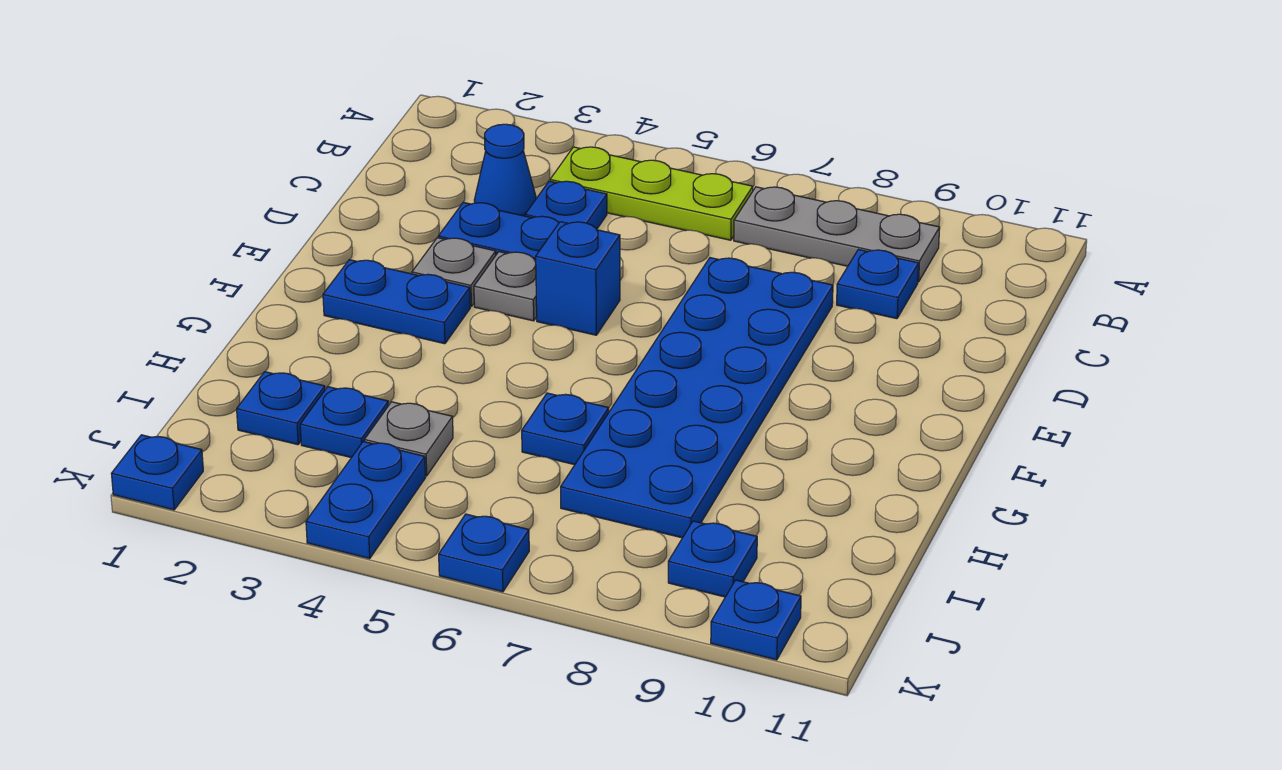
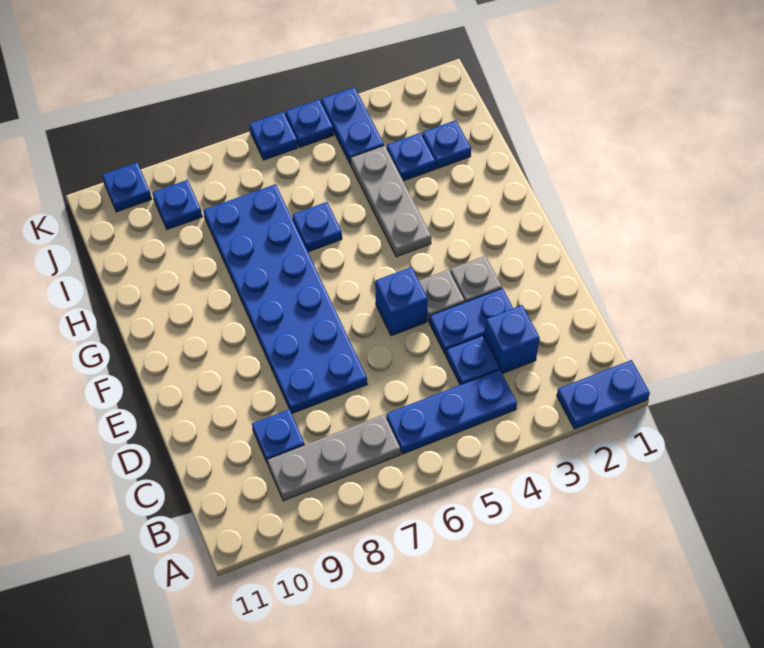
lime 1x3 plate [550,147,753,240] -> blue 1x3 plate [386,370,517,454]
blue 1x1 cone [474,124,536,216] -> blue 1x1 brick [484,305,540,374]
blue 1x2 plate [323,260,470,344] -> blue 1x2 plate moved to [557,360,650,429]
grey 1x1 plate [365,402,453,476] -> grey 1x3 plate [351,145,431,257]
blue 1x1 plate [111,435,203,510] -> blue 1x1 plate moved to [285,100,334,147]

